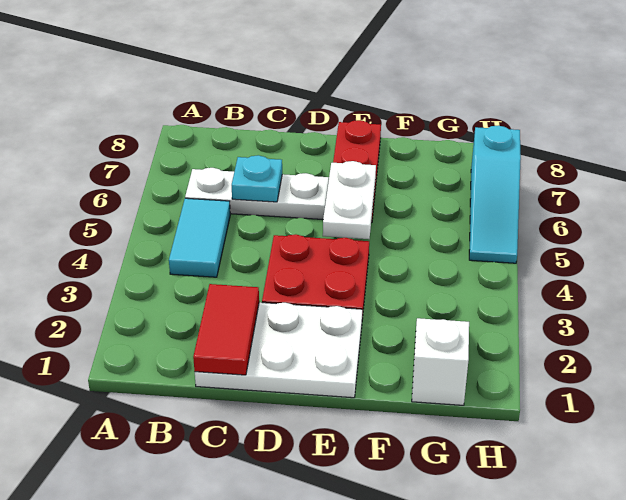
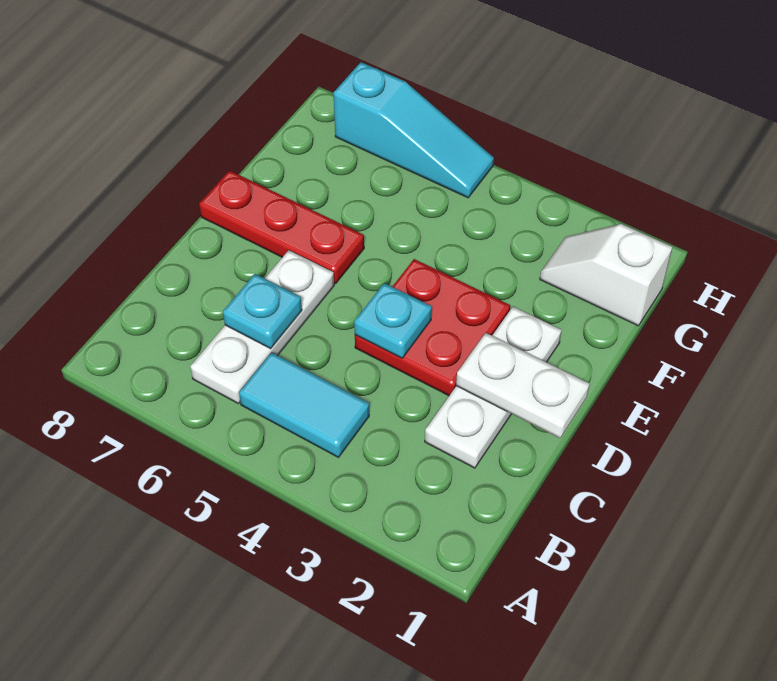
white 2x3 plate [195,302,362,398] -> white 1x3 plate [425,307,562,468]
red 1x2 tile [193,284,259,375] -> none
none -> cyan 1x1 plate [354,283,432,358]
white 1x2 plate [323,161,376,239] -> white 1x2 plate moved to [456,333,590,438]

